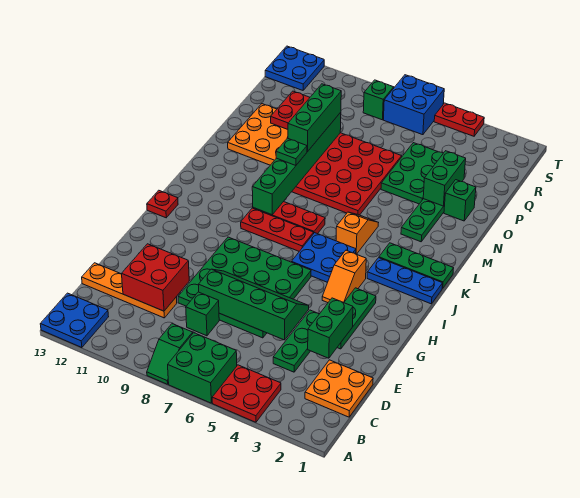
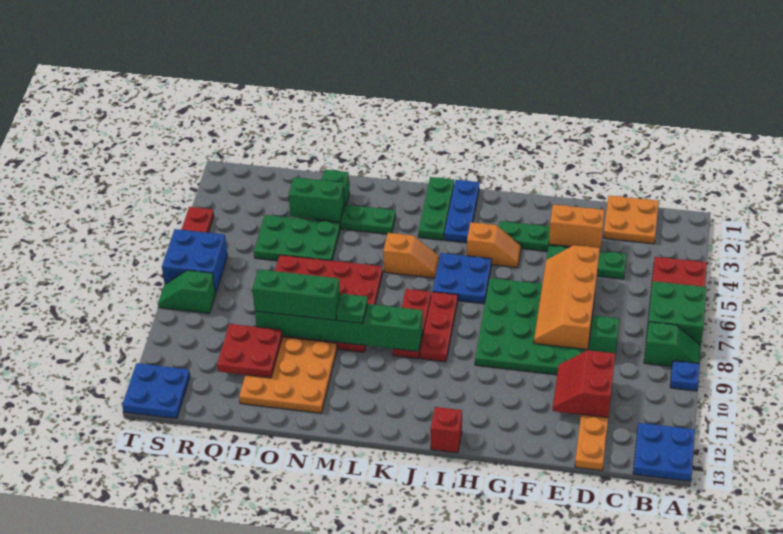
none -> blue 1x1 plate [670,361,700,391]
red 2x2 brick [122,244,189,311] -> red 2x2 slope [553,350,615,418]
green 1x2 brick [308,298,353,358] -> orange 1x2 brick [549,205,605,248]
green 2x4 slope [199,269,309,340] -> orange 2x4 slope [534,245,600,350]
red 1x1 plate [147,190,178,218] -> red 1x1 brick [431,407,462,453]
orange 1x2 slope [336,212,378,254] -> orange 1x2 slope turned to [383,233,439,278]

